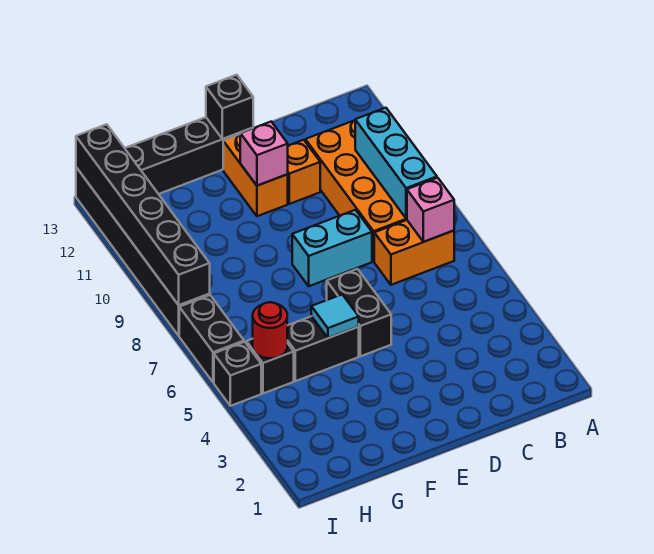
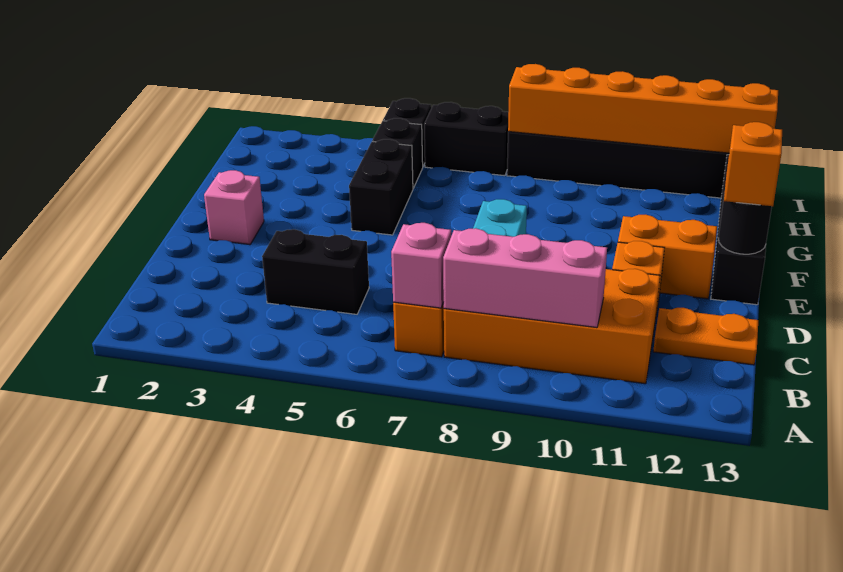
cyan 1x3 brick [355,108,437,219] -> pink 1x3 brick [443,228,607,328]
none -> orange 1x2 plate [653,308,758,365]
black 1x2 brick [327,269,391,356] -> black 1x2 brick moved to [262,229,369,314]
pink 1x1 brick [240,122,288,186] -> pink 1x1 brick moved to [204,170,264,245]
black 1x1 brick [206,75,253,139] -> black 1x1 round brick [718,200,772,254]
none -> orange 1x1 brick [724,122,782,206]
cyan 1x1 tile [311,295,359,338] -> none
red 1x1 round brick [253,302,287,358] -> none
black 1x6 brick [76,124,210,305] -> orange 1x6 brick [508,64,778,153]

